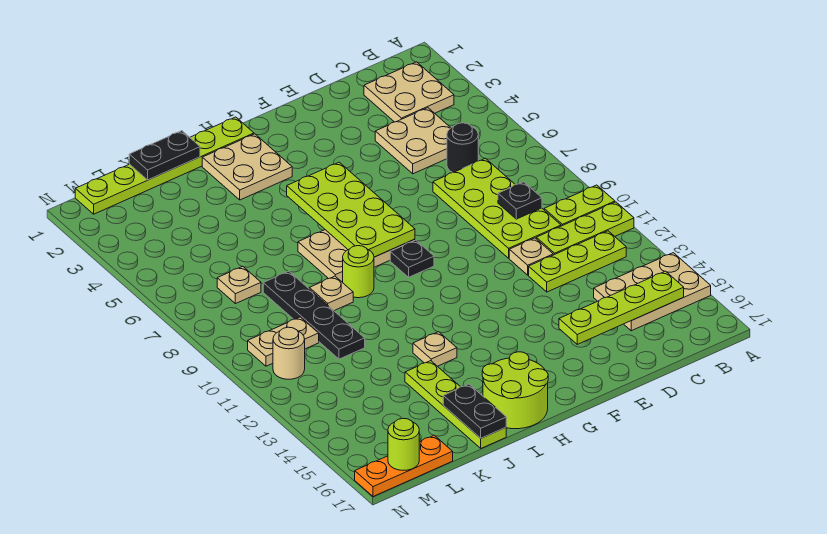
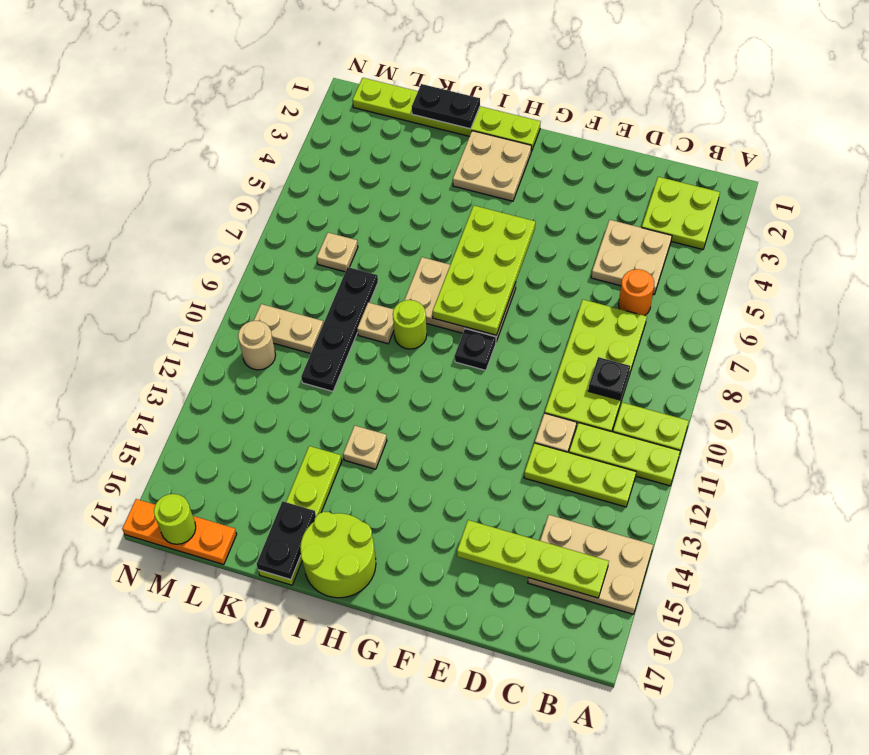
tan 2x2 plate [364,62,454,122] -> lime 2x2 plate [642,177,720,250]
black 1x1 round brick [447,123,478,173] -> orange 1x1 round brick [619,269,654,316]

